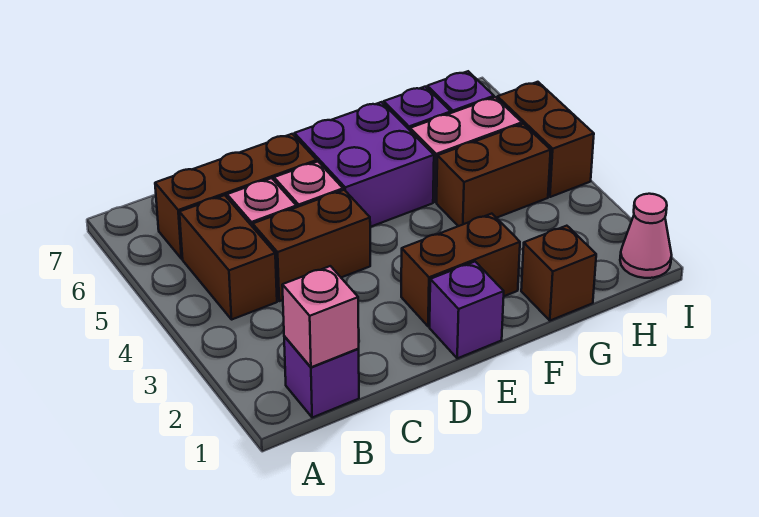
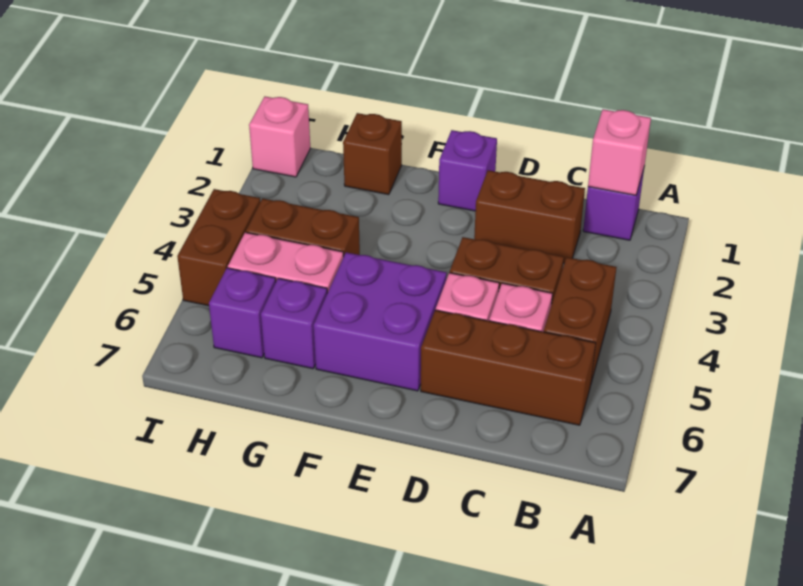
brown 1x2 brick [401,214,520,326] -> brown 1x2 brick moved to [474,170,585,263]
pink 1x1 cone [620,194,672,278] -> pink 1x1 brick [249,97,310,177]

